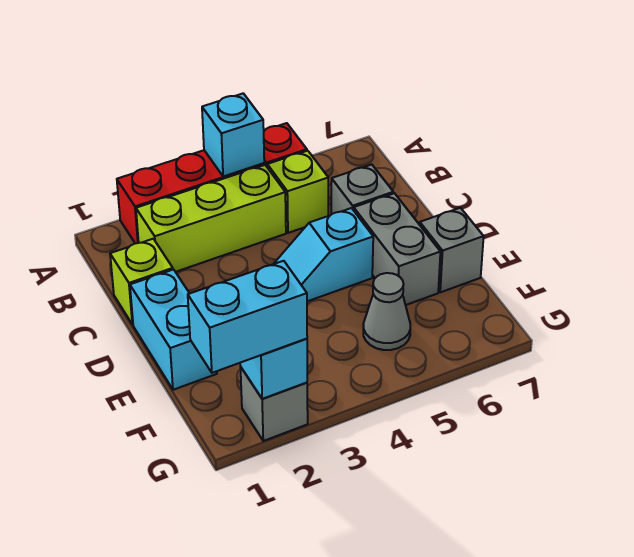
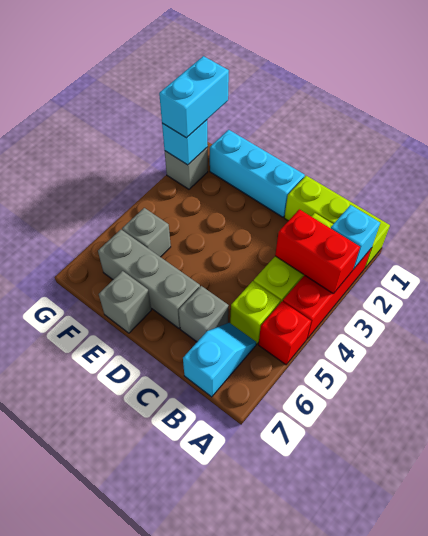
none -> red 1x2 brick [275,209,360,294]
cyan 1x1 brick [202,93,264,177] -> cyan 1x1 brick moved to [331,205,380,269]
lime 1x1 brick [110,239,173,325] -> lime 1x3 brick [284,176,390,269]
cyan 1x2 brick [130,270,217,390] -> cyan 1x3 brick [210,130,305,217]
cyan 1x2 slope [274,208,373,301] -> cyan 1x2 slope moved to [183,323,256,397]
grey 1x2 brick [354,193,440,305] -> grey 1x3 brick [98,230,200,328]
grey 1x1 cone [363,273,410,350] -> grey 1x1 brick [122,208,171,257]

